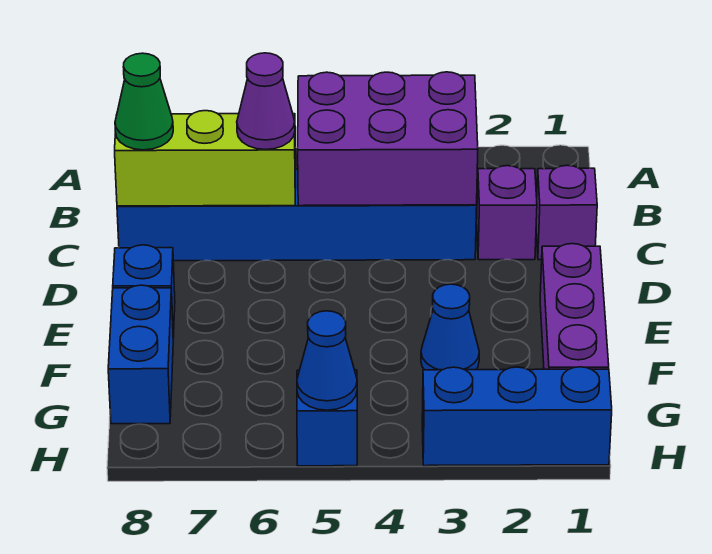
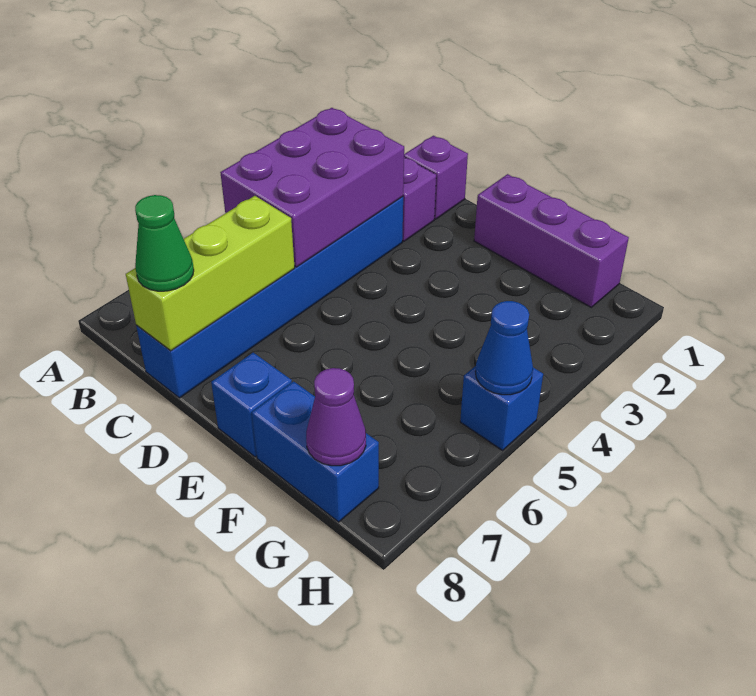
purple 1x1 cone [237,53,295,150] -> purple 1x1 cone moved to [306,368,366,466]
blue 1x1 cone [421,284,479,370] -> none
blue 1x3 brick [422,367,612,466] -> none

